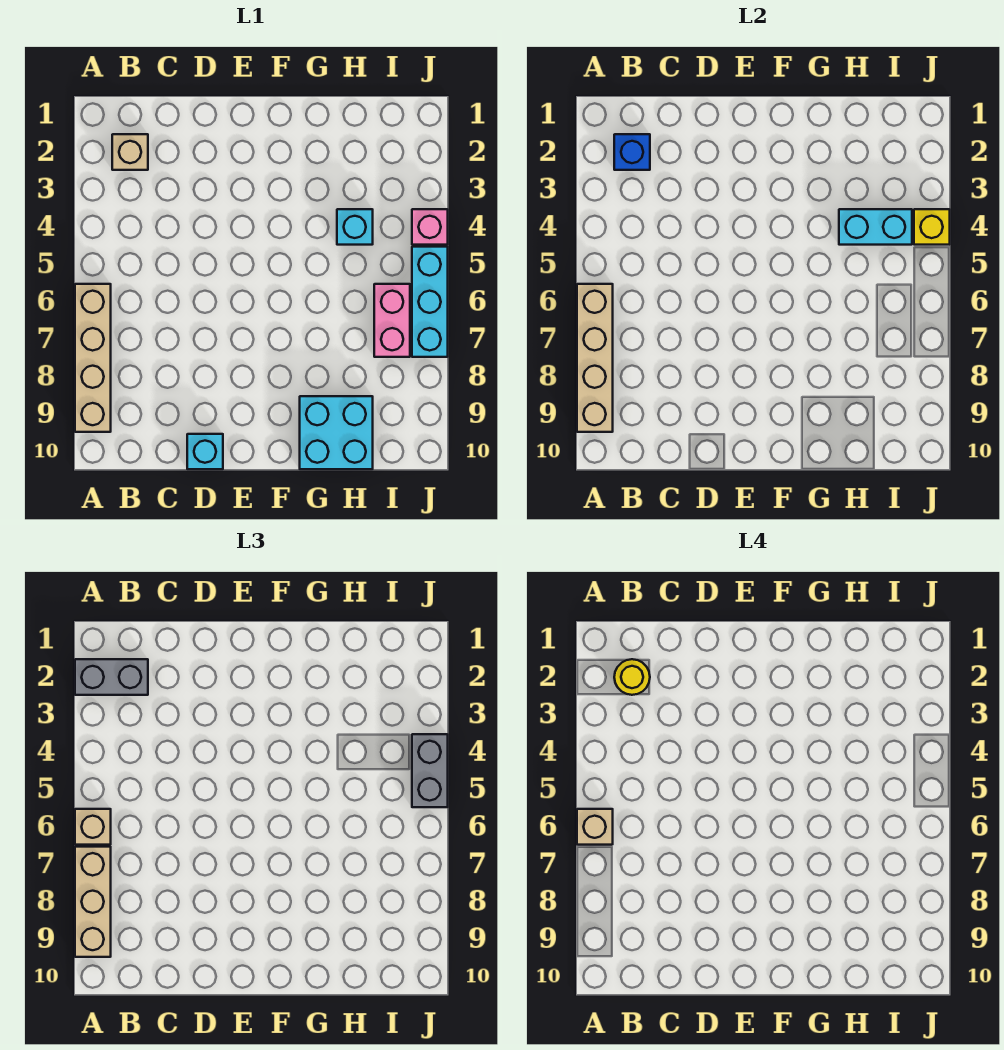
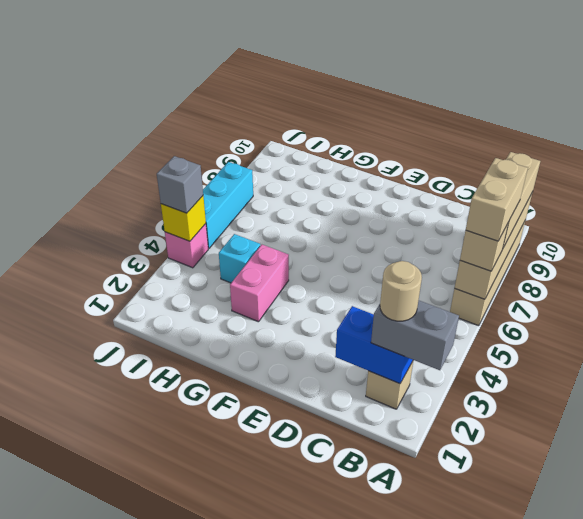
tan 1x1 brick [577,809,613,845] -> tan 1x2 brick [466,158,528,241]
blue 1x1 brick [614,134,650,170] -> blue 1x2 brick [335,306,413,384]
yellow 1x1 round brick [614,659,650,695] -> tan 1x1 round brick [380,261,422,321]
cyan 1x1 brick [187,434,223,469] -> none
cyan 2x2 brick [300,396,373,469] -> none
cyan 1x2 brick [839,209,912,245] -> none
pink 1x2 brick [374,284,410,357] -> pink 1x2 brick moved to [230,245,289,322]
grey 1x2 brick [412,734,448,807] -> grey 1x1 brick [157,156,203,213]

